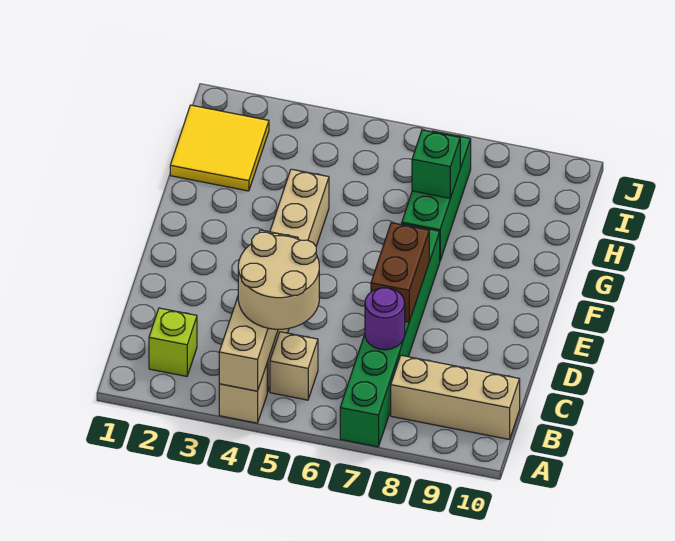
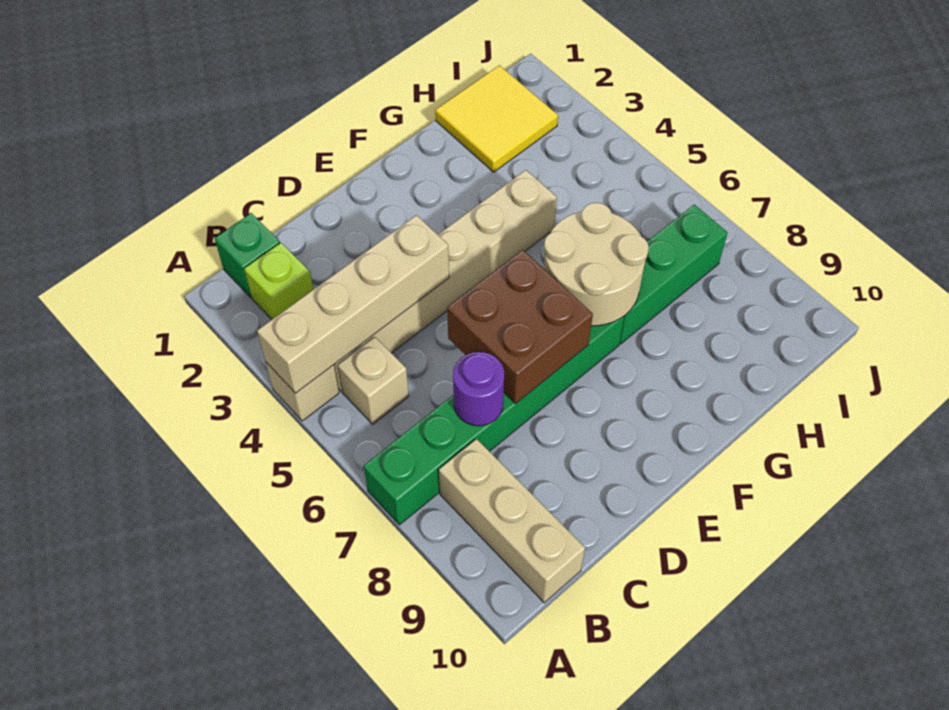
tan 2x2 round brick [238,232,319,329] -> tan 2x2 round brick moved to [544,203,649,326]
brown 1x2 brick [371,223,429,322] -> brown 2x2 brick [447,250,593,404]
green 1x1 brick [412,130,460,198] -> green 1x1 brick moved to [215,213,280,297]

